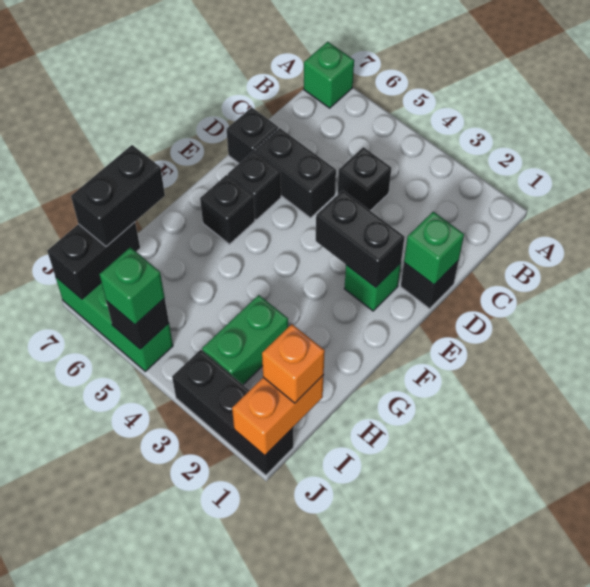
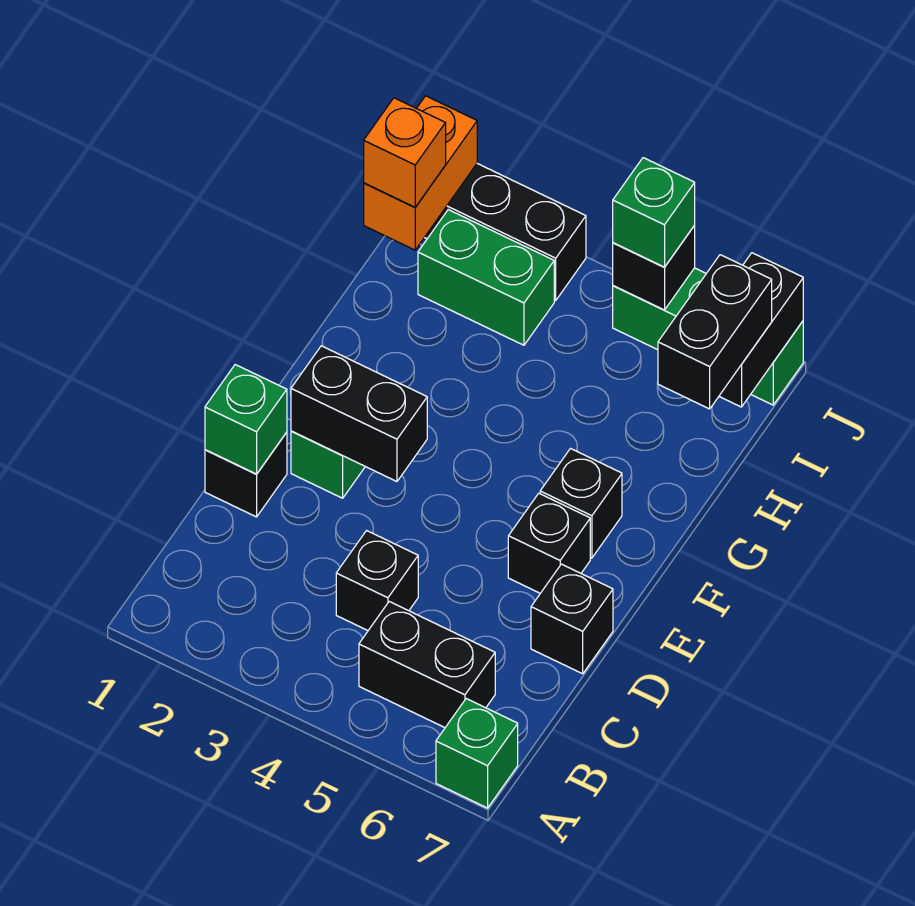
black 1x2 brick [255,128,336,218] -> black 1x2 brick moved to [359,602,495,728]
green 1x2 brick [202,295,288,385] -> green 1x2 brick turned to [418,210,554,345]

